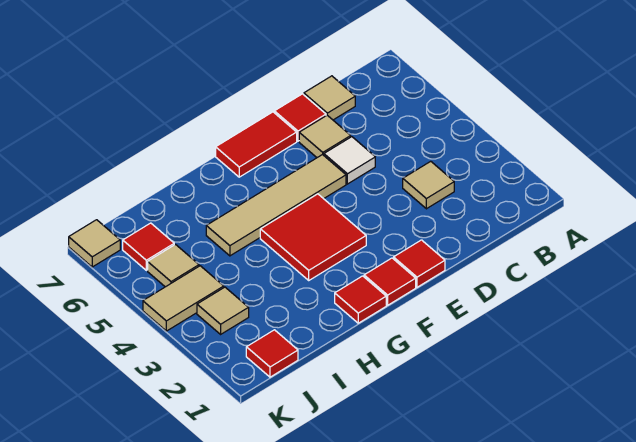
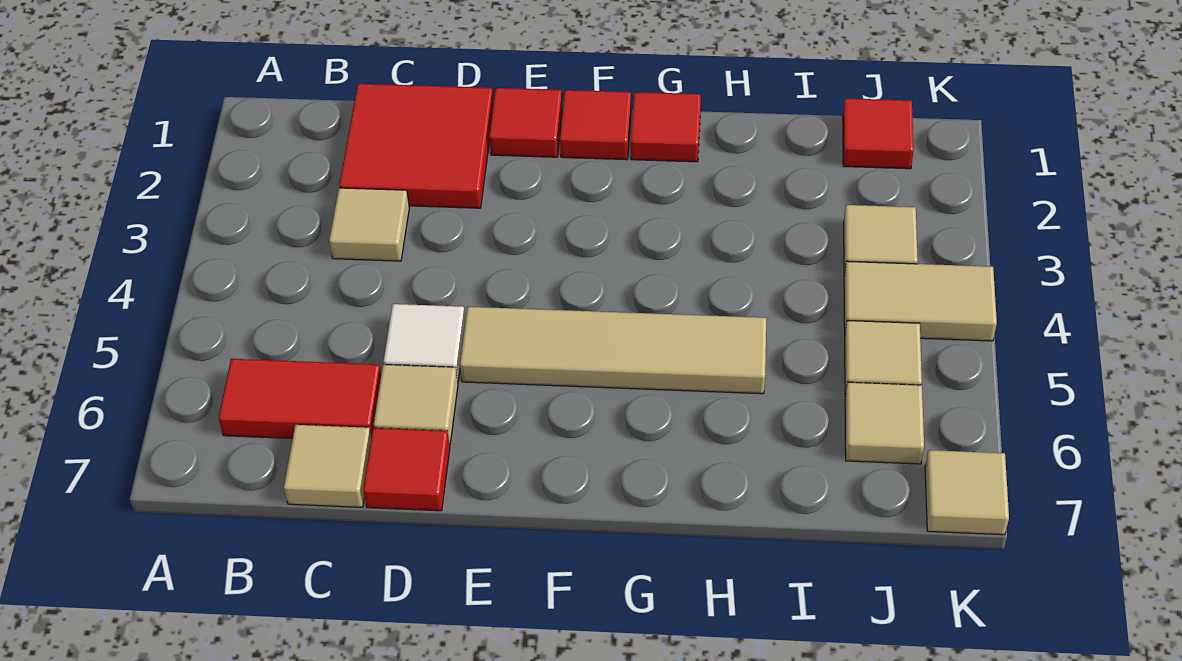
red 1x2 tile [216,112,297,177] -> red 1x2 tile moved to [218,359,381,438]
red 2x2 tile [260,194,366,280] -> red 2x2 tile moved to [339,84,494,208]
red 1x1 tile [123,223,174,270] -> tan 1x1 tile [845,382,924,464]

